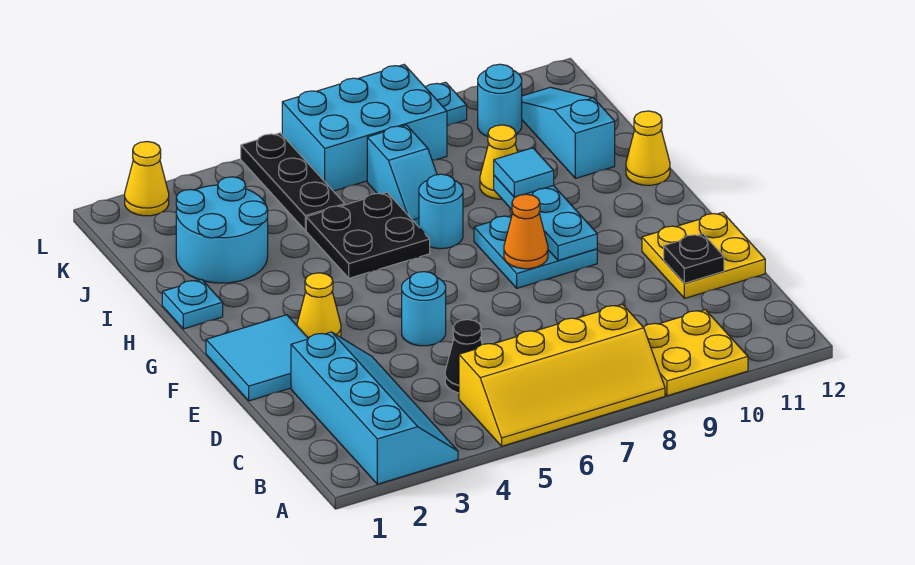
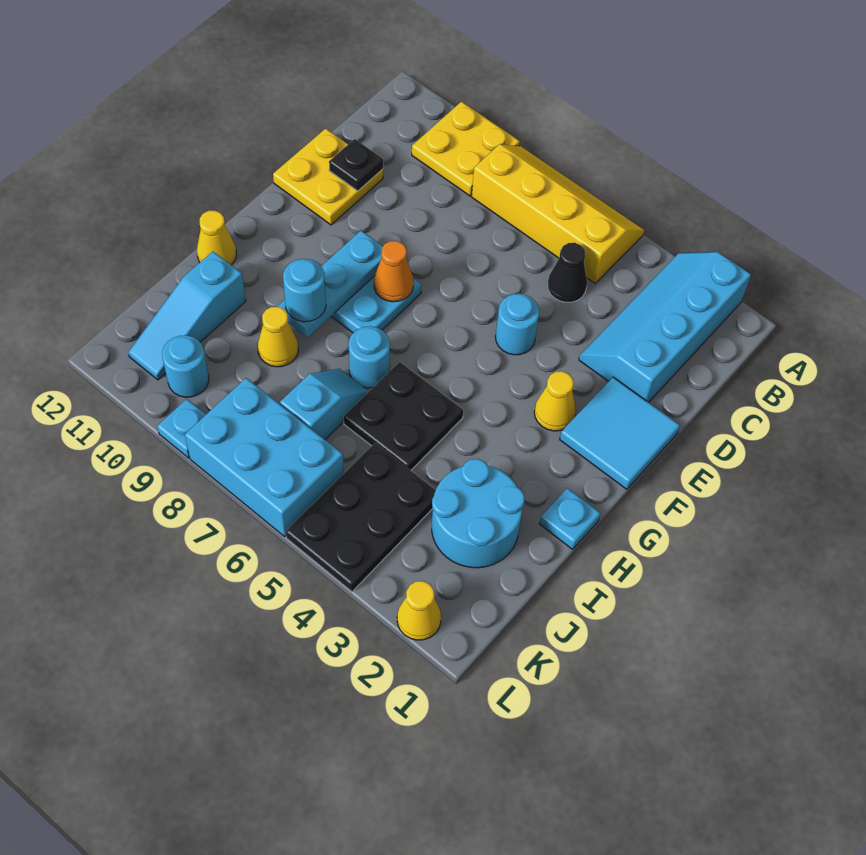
cyan 1x1 tile [494,148,554,197] -> cyan 1x1 round brick [283,259,326,322]
black 1x3 plate [241,133,345,230] -> black 2x3 plate [286,443,436,592]

